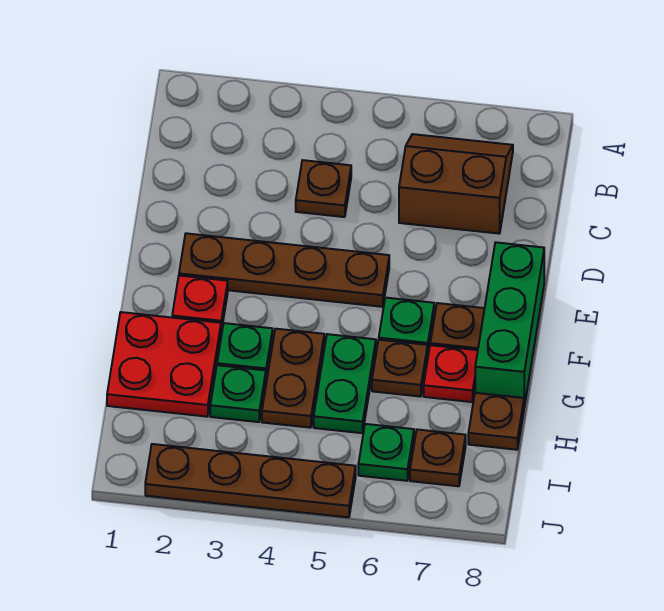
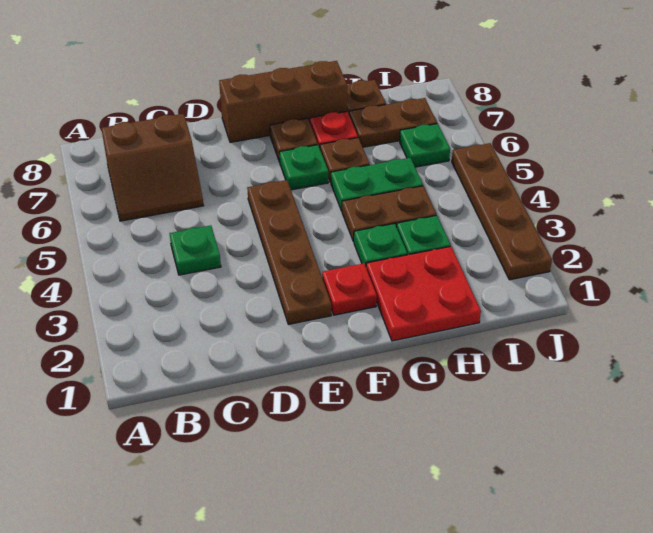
brown 2x2 slope [399,134,513,234] -> brown 2x2 slope turned to [101,114,204,221]
brown 1x1 plate [296,160,351,217] -> green 1x1 plate [170,225,221,275]
green 1x3 brick [475,242,544,407] -> brown 1x3 brick [219,61,347,142]
brown 1x1 plate [410,429,466,486] -> brown 1x2 plate [349,98,437,147]

